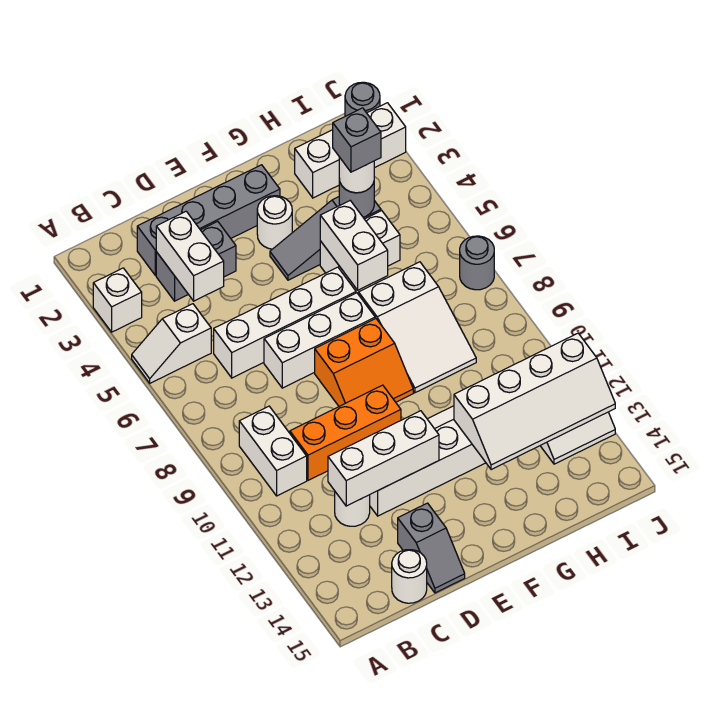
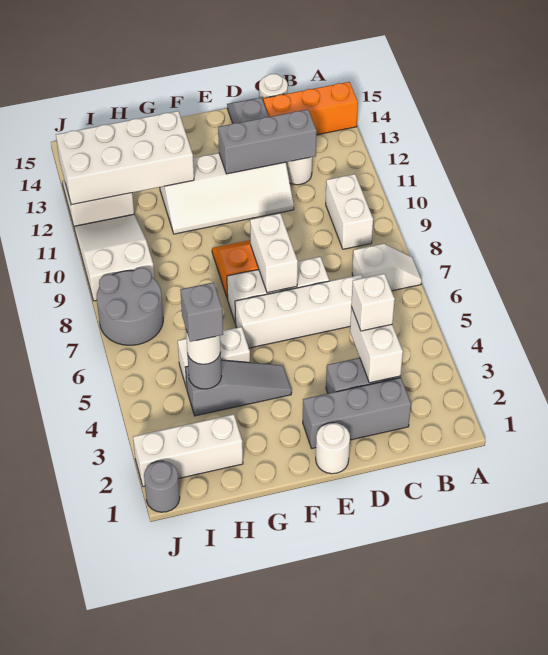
white 1x1 brick [93,268,142,332] -> white 1x1 brick moved to [351,274,395,331]
white 1x2 slope [132,304,211,383] -> white 1x2 slope moved to [352,244,422,291]
grey 1x4 brick [137,165,280,276] -> grey 1x3 brick [303,378,411,448]
orange 1x3 brick [290,385,401,480] -> orange 1x3 brick moved to [263,82,358,135]
white 1x3 brick [328,411,439,506] -> grey 1x3 brick [218,109,317,174]
white 1x1 round brick [257,196,292,249] -> white 1x1 round brick moved to [316,423,350,474]
white 1x2 brick [320,201,388,290] -> white 1x2 brick moved to [250,213,298,293]
white 2x3 slope [359,262,476,393] -> white 2x3 slope moved to [74,214,154,301]
white 2x4 slope [454,333,615,470] -> white 2x4 brick [56,111,194,205]
grey 1x1 round brick [460,236,494,290] -> grey 2x2 round brick [97,268,163,345]

